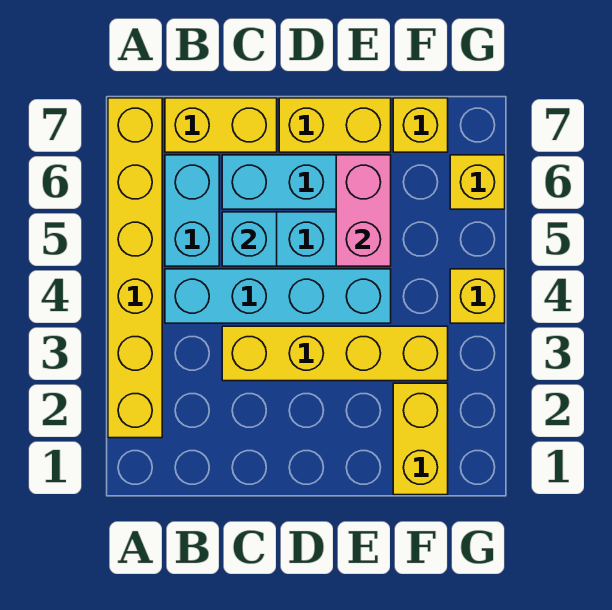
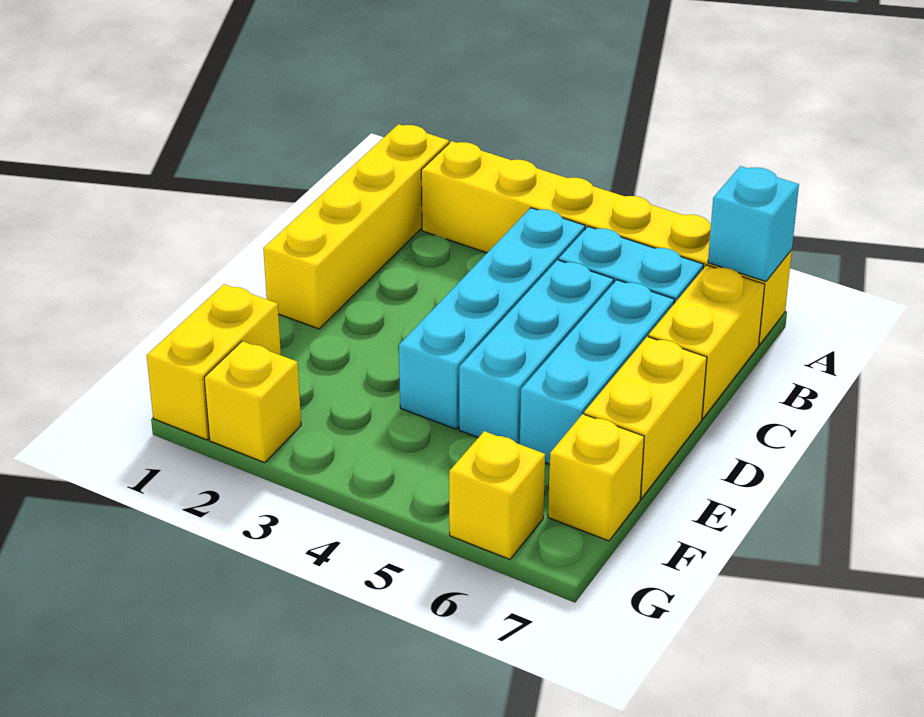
yellow 1x4 brick [222,326,448,381] -> yellow 1x4 brick moved to [263,124,449,329]
cyan 1x1 brick [222,212,277,266] -> cyan 1x1 brick moved to [708,166,799,282]
pink 1x2 brick [336,155,391,266] -> none
yellow 1x2 brick [393,383,448,495] -> yellow 1x2 brick turned to [147,284,281,440]
yellow 1x1 brick [450,269,505,323] -> yellow 1x1 brick moved to [204,341,301,463]

